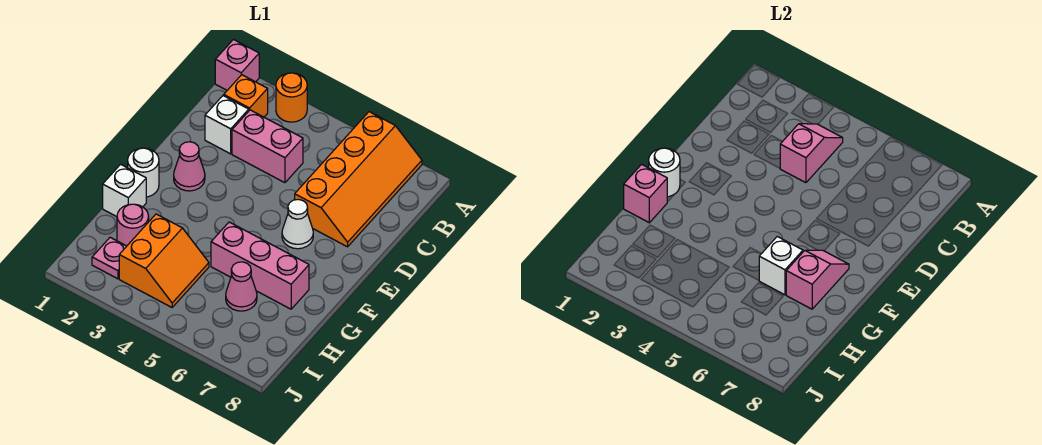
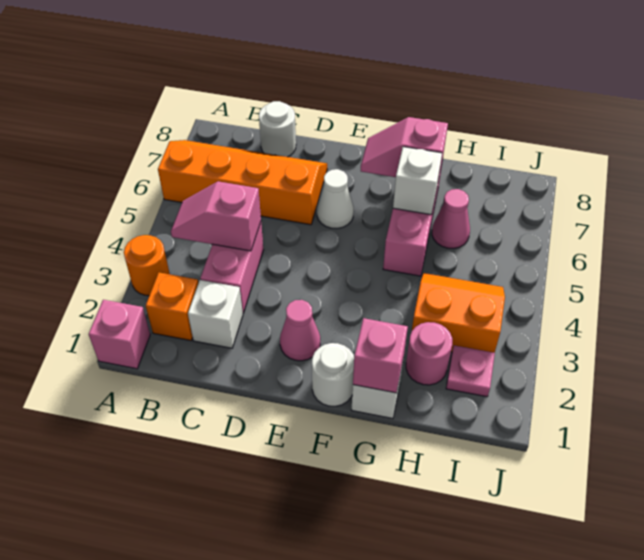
white 1x1 round brick [649,148,680,197] -> white 1x1 round brick moved to [259,101,296,157]

